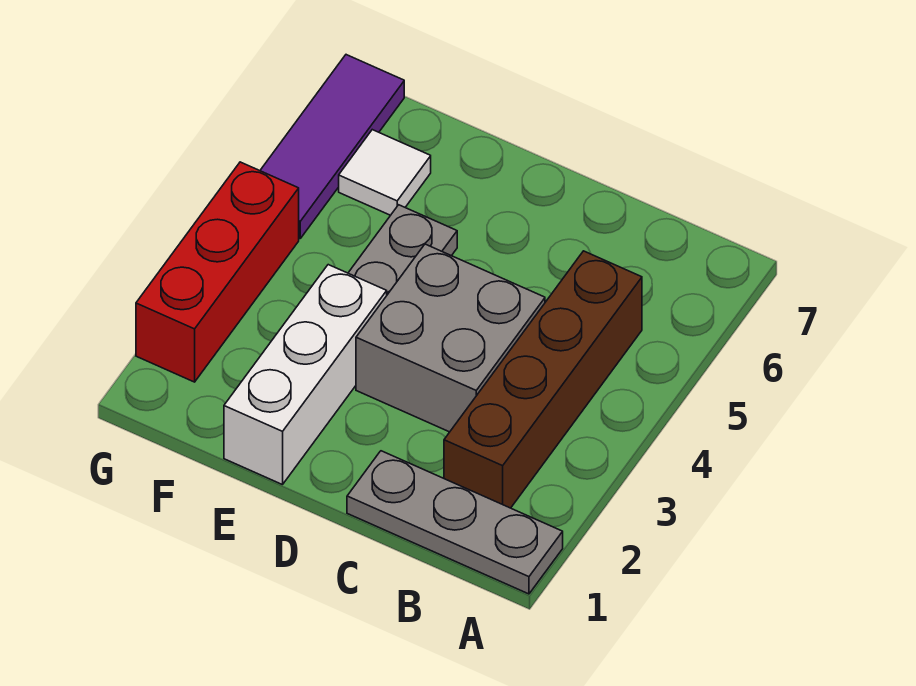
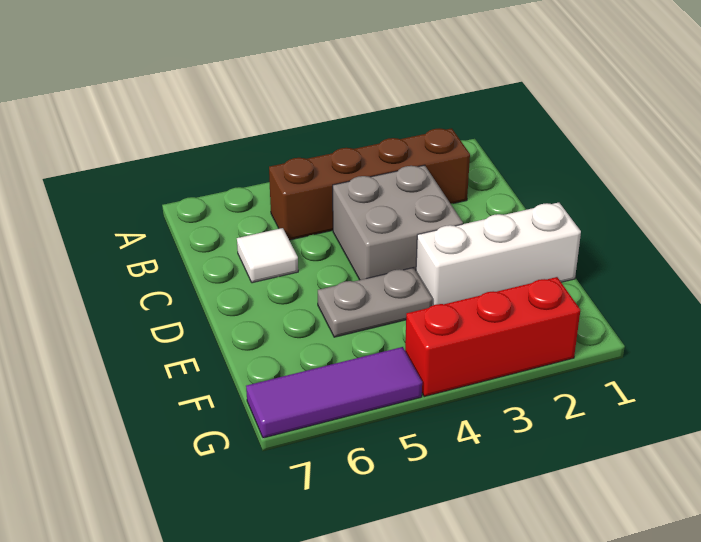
grey 1x3 plate [347,451,563,594] -> none
white 1x1 tile [339,130,431,215] -> white 1x1 tile moved to [237,228,298,283]

